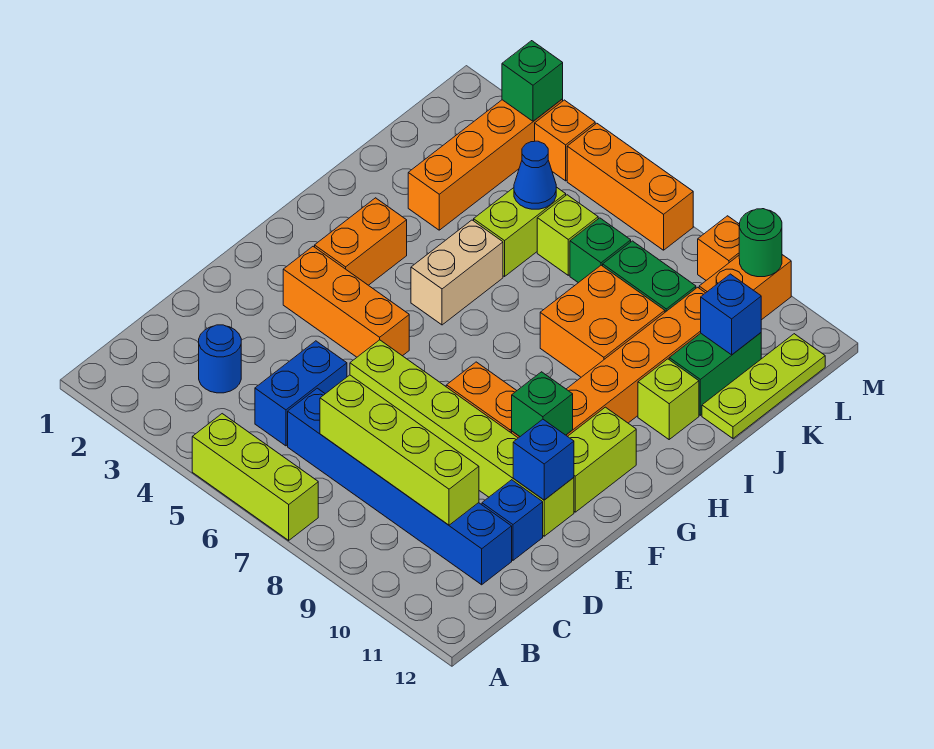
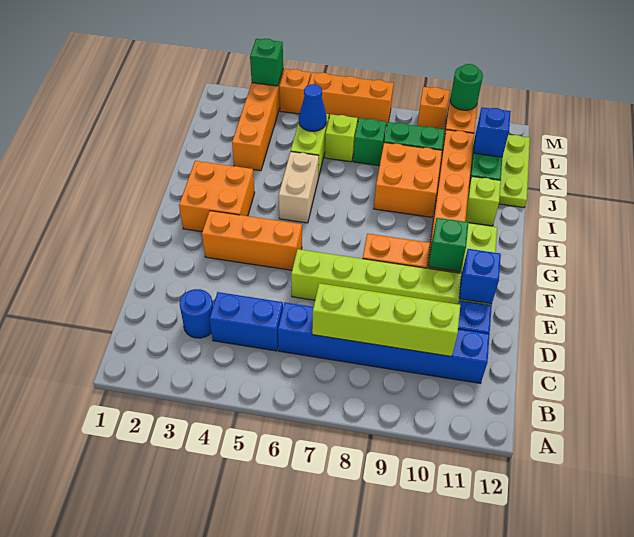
lime 1x3 brick [192,414,318,540] -> none
blue 1x2 brick [255,341,347,446] -> blue 1x2 brick turned to [210,292,283,351]
orange 1x2 brick [315,198,407,285] -> orange 2x2 brick [179,161,255,232]

